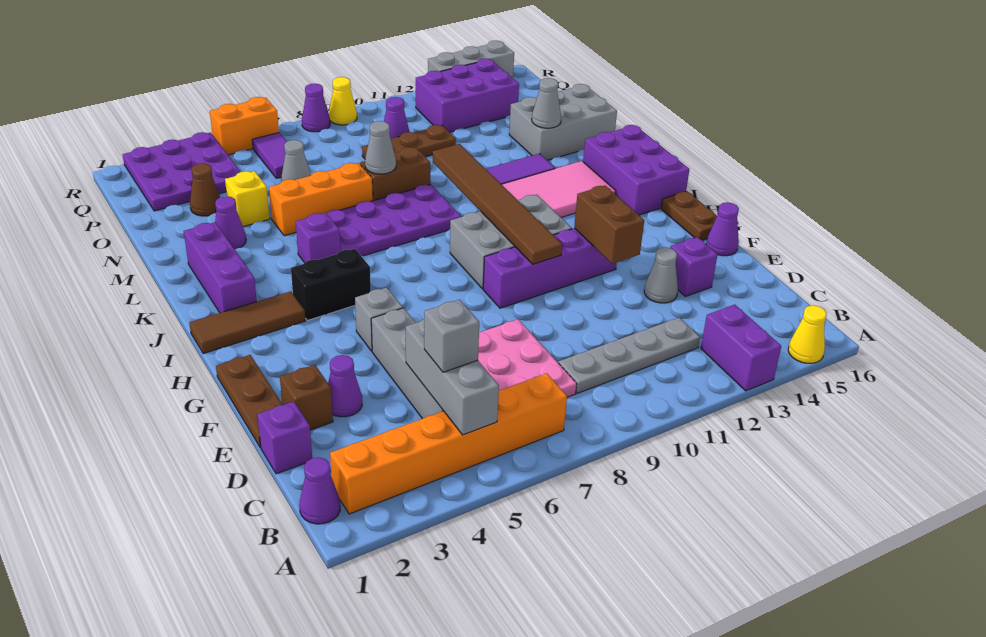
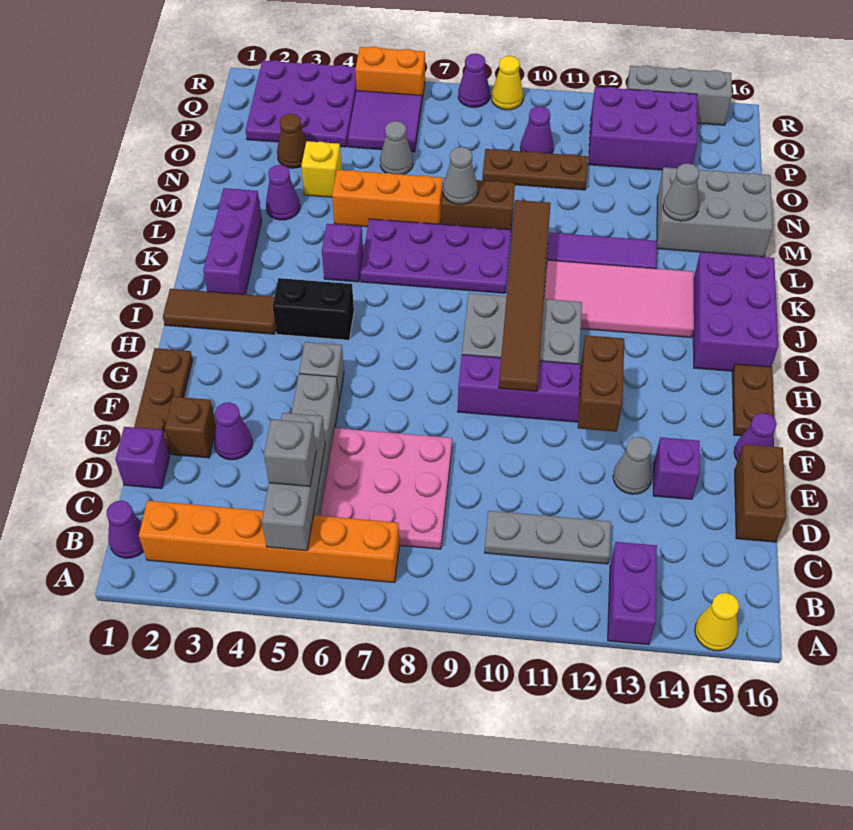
grey 1x4 plate [559,318,700,393] -> grey 1x3 plate [485,511,611,564]
none -> brown 1x2 brick [735,444,786,542]
purple 1x2 tile [252,133,287,178] -> purple 2x2 tile [348,91,422,152]

